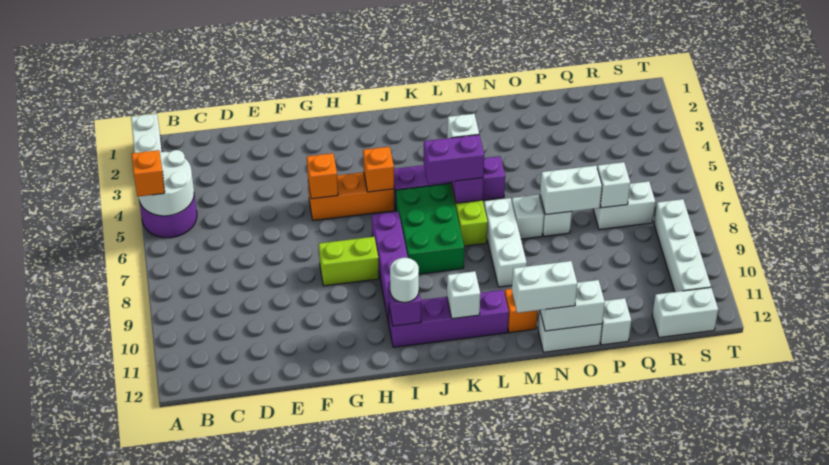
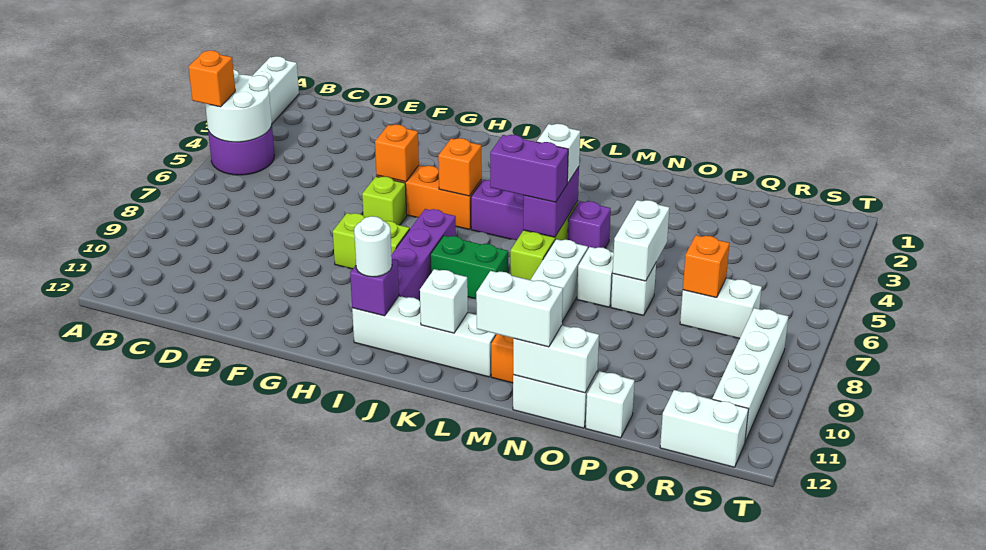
none -> lime 1x1 brick [362,176,407,225]
purple 1x4 brick [389,290,509,347] -> white 1x4 brick [352,296,496,377]
green 2x3 brick [396,184,464,274] -> green 1x2 brick [430,236,508,299]
white 1x2 brick [540,166,602,215] -> white 1x2 brick turned to [613,200,669,281]
white 1x1 brick [597,162,630,208] -> orange 1x1 brick [683,235,730,298]

